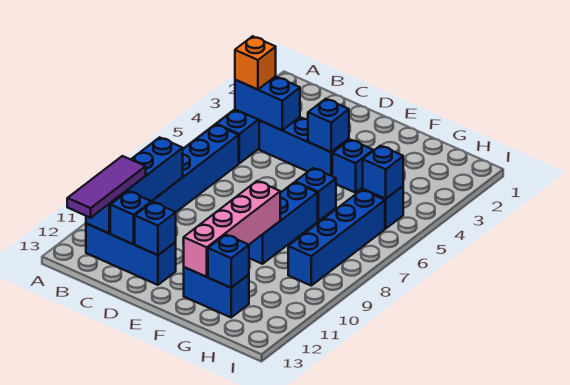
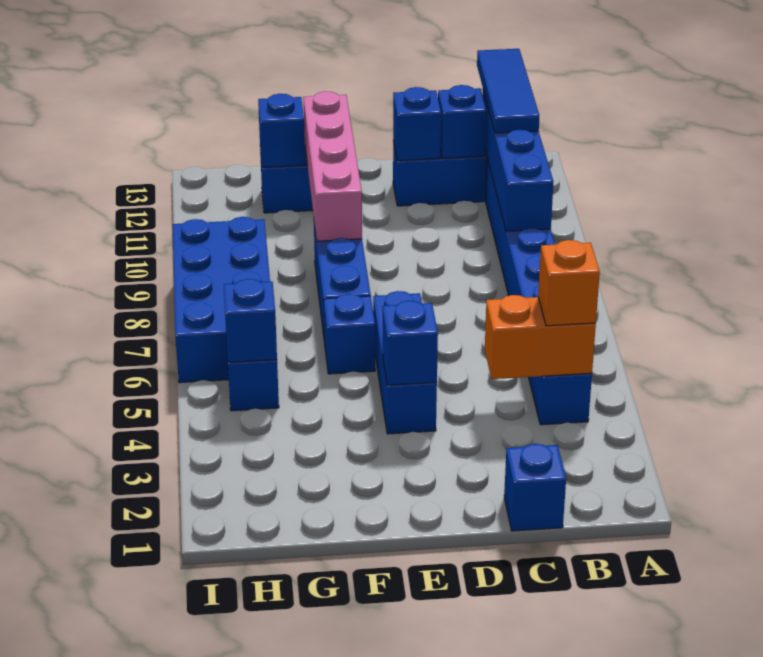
blue 1x2 brick [235,76,300,130] -> orange 1x2 brick [485,295,596,379]
purple 1x3 tile [67,156,146,218] -> blue 1x3 tile [477,49,539,133]
blue 1x3 brick [259,117,349,176] -> blue 1x3 brick turned to [373,291,437,434]
blue 1x1 brick [332,140,373,193] -> blue 1x1 brick moved to [504,444,566,531]
blue 1x4 brick [288,190,385,286] -> blue 2x4 brick [173,217,270,383]

